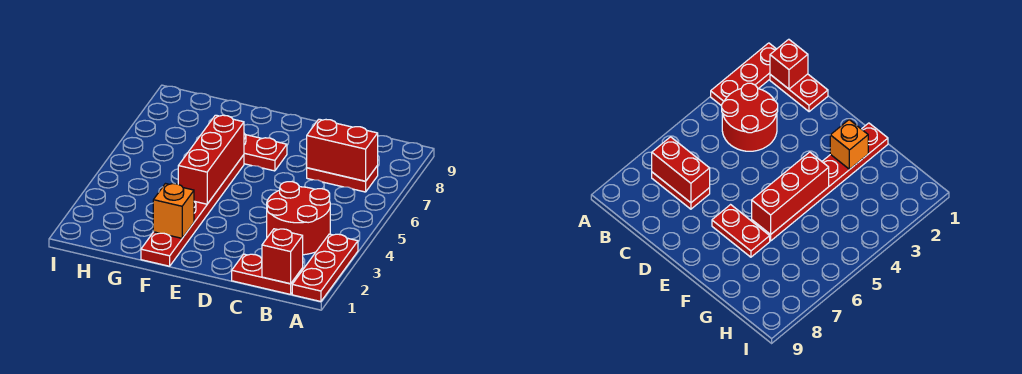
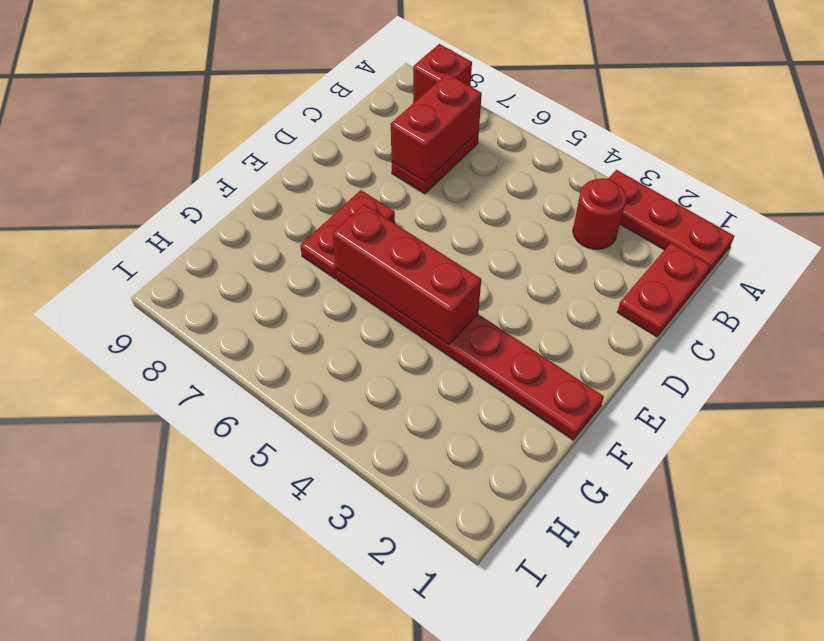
red 1x1 brick [262,229,303,284] -> red 1x1 brick moved to [413,44,472,103]
red 2x2 round brick [267,182,330,255] -> red 1x1 round brick [573,178,626,249]
orange 1x1 brick [153,184,194,238] -> none

